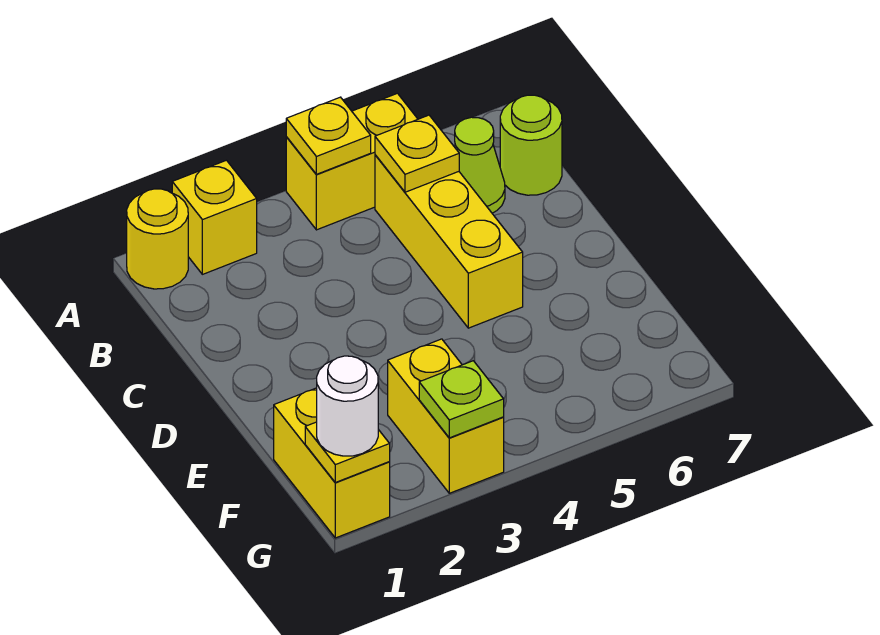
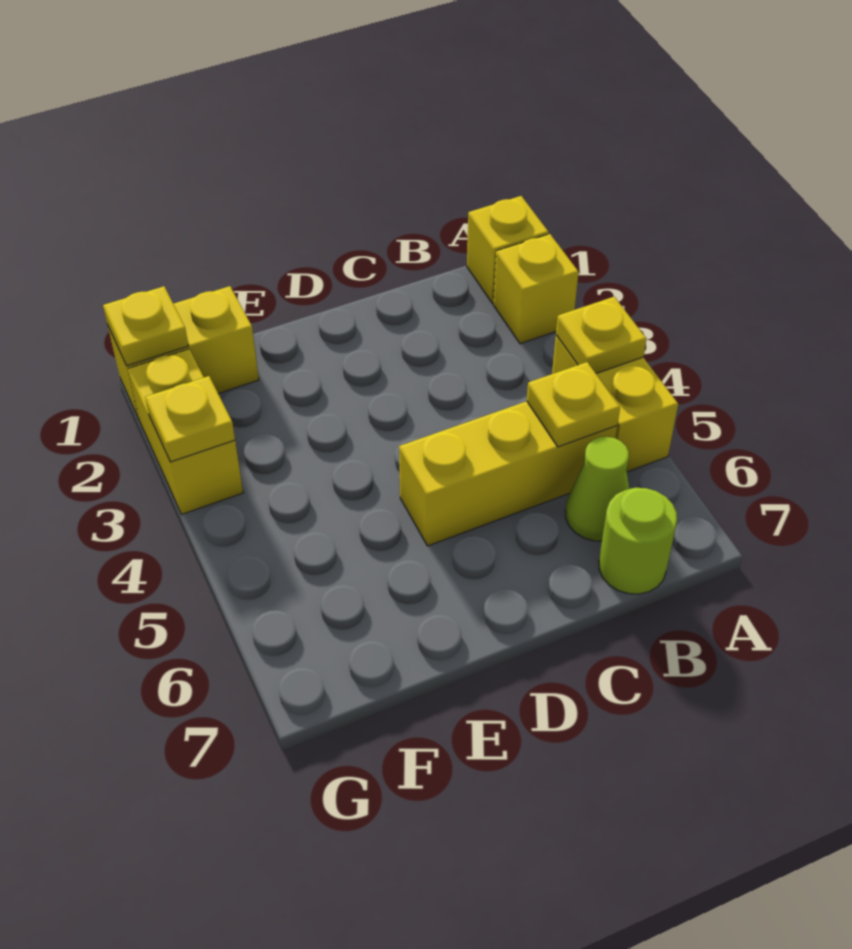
yellow 1x1 round brick [127,189,188,289] -> yellow 1x1 brick [467,196,549,303]
yellow 1x2 brick [388,339,504,493] -> yellow 1x2 brick turned to [128,349,243,514]
white 1x1 round brick [317,356,378,456] -> none
lime 1x1 plate [419,361,504,438] -> yellow 1x1 plate [145,376,235,462]

